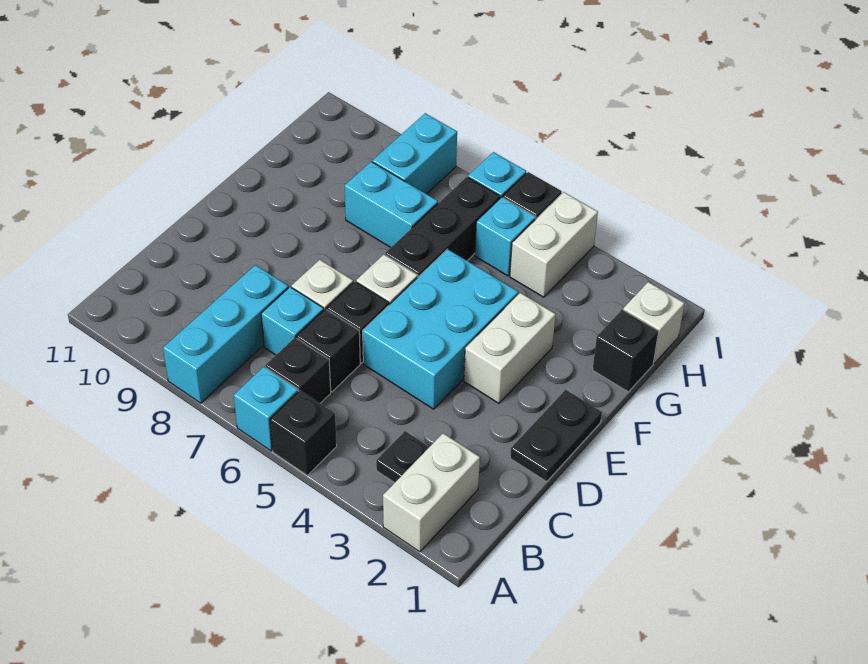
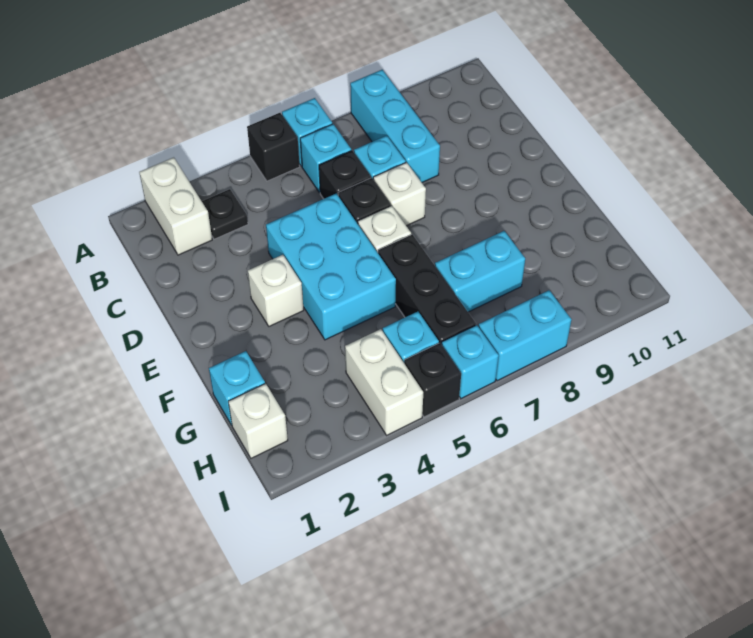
black 1x1 brick [265,338,331,403] -> cyan 1x1 brick [300,124,351,193]
black 1x2 plate [510,390,602,482] -> none
white 1x2 brick [464,293,556,403] -> white 1x1 brick [248,255,304,326]
black 1x1 brick [593,310,659,392] -> cyan 1x1 brick [209,351,265,425]
cyan 1x2 brick [372,113,457,194] -> cyan 1x2 brick turned to [478,290,571,381]

